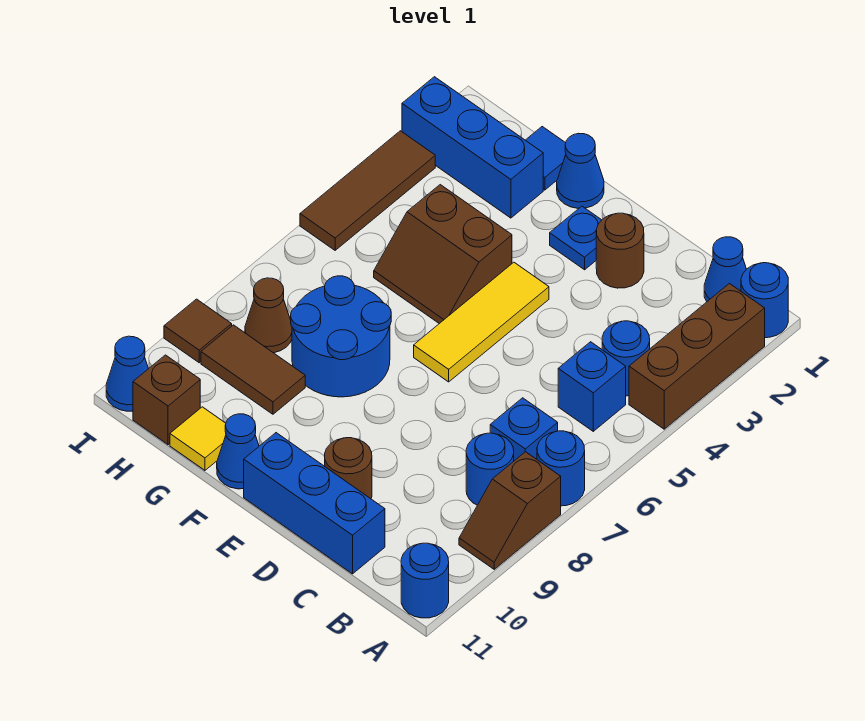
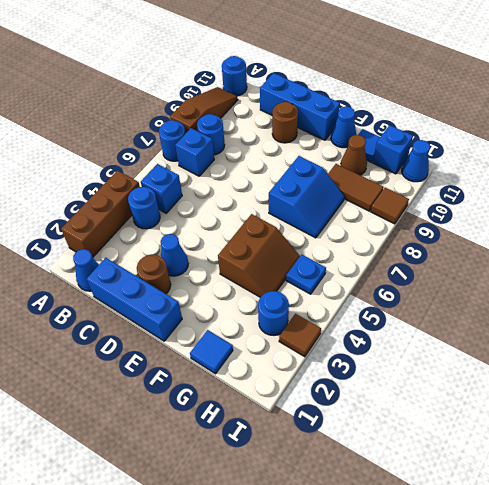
blue 1x1 round brick [741,263,788,338] -> blue 1x1 round brick moved to [258,291,289,335]
brown 1x2 slope [459,452,561,569] -> brown 1x3 slope [170,87,238,134]
blue 1x1 plate [550,206,601,270] -> blue 1x1 plate moved to [286,255,326,294]
yellow 1x3 tile [414,262,549,382] -> none
blue 1x1 cone [557,133,604,208] -> blue 1x1 cone moved to [161,234,188,276]
brown 2x2 slope [374,185,512,324] -> brown 2x2 slope turned to [218,214,300,297]
blue 2x2 round brick [291,276,391,397] -> blue 2x2 slope [269,156,345,238]
blue 1x3 brick [402,77,543,218] -> blue 1x3 brick moved to [87,258,182,341]
yellow 1x1 tile [170,407,226,470] -> blue 1x1 tile [358,129,380,162]
brown 1x1 cone [245,278,292,353] -> brown 1x1 cone moved to [341,135,367,175]
brown 1x1 brick [133,355,200,445] -> blue 1x1 brick [373,125,413,174]
brown 1x3 tile [300,131,435,250] -> brown 1x1 tile [279,314,321,357]

